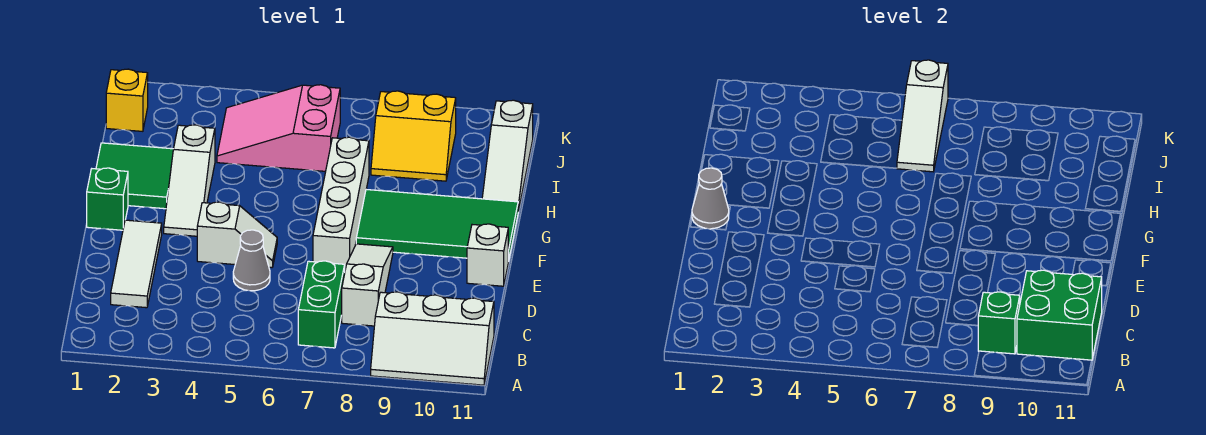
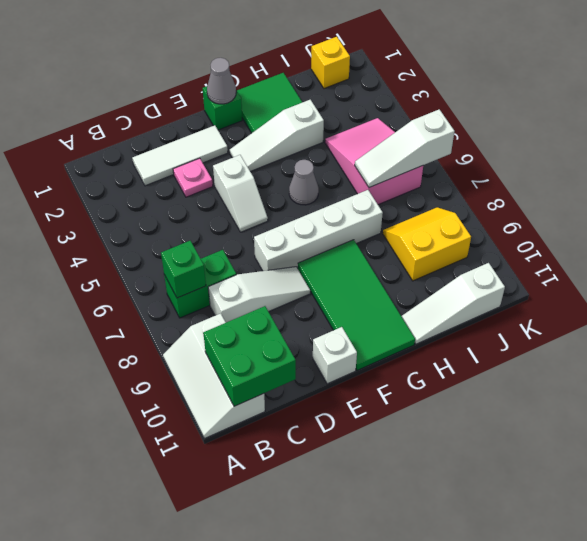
green 1x1 brick [978,292,1020,354] -> green 1x1 brick moved to [161,241,206,298]
none -> pink 1x1 plate [173,158,213,197]
grey 1x1 cone [233,230,270,291] -> grey 1x1 cone moved to [289,160,319,205]
yellow 2x2 slope [371,91,456,181] -> yellow 2x2 slope turned to [383,207,471,281]

